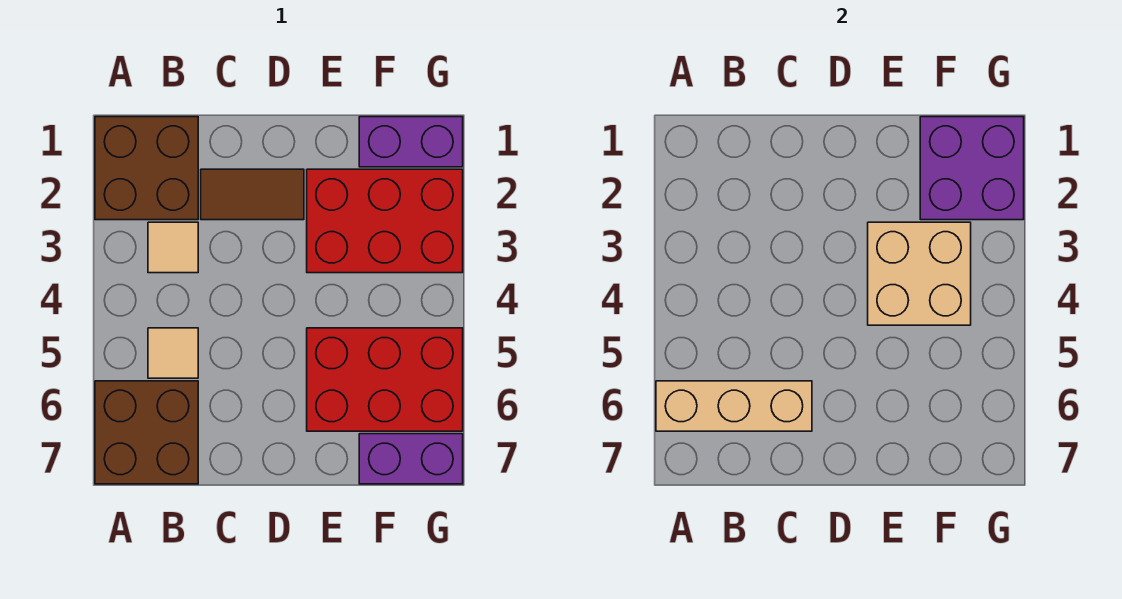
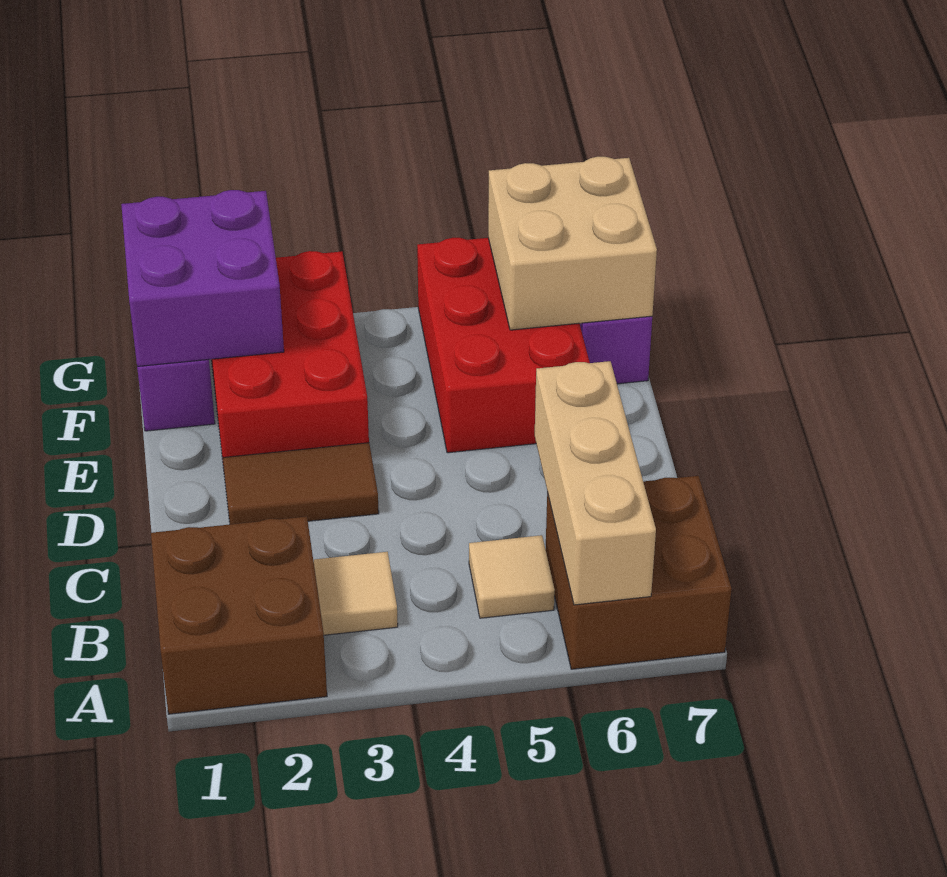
brown 1x2 tile [201,169,304,220] -> brown 1x2 tile turned to [223,443,379,524]
tan 2x2 brick [868,222,971,325] -> tan 2x2 brick moved to [488,157,657,330]

